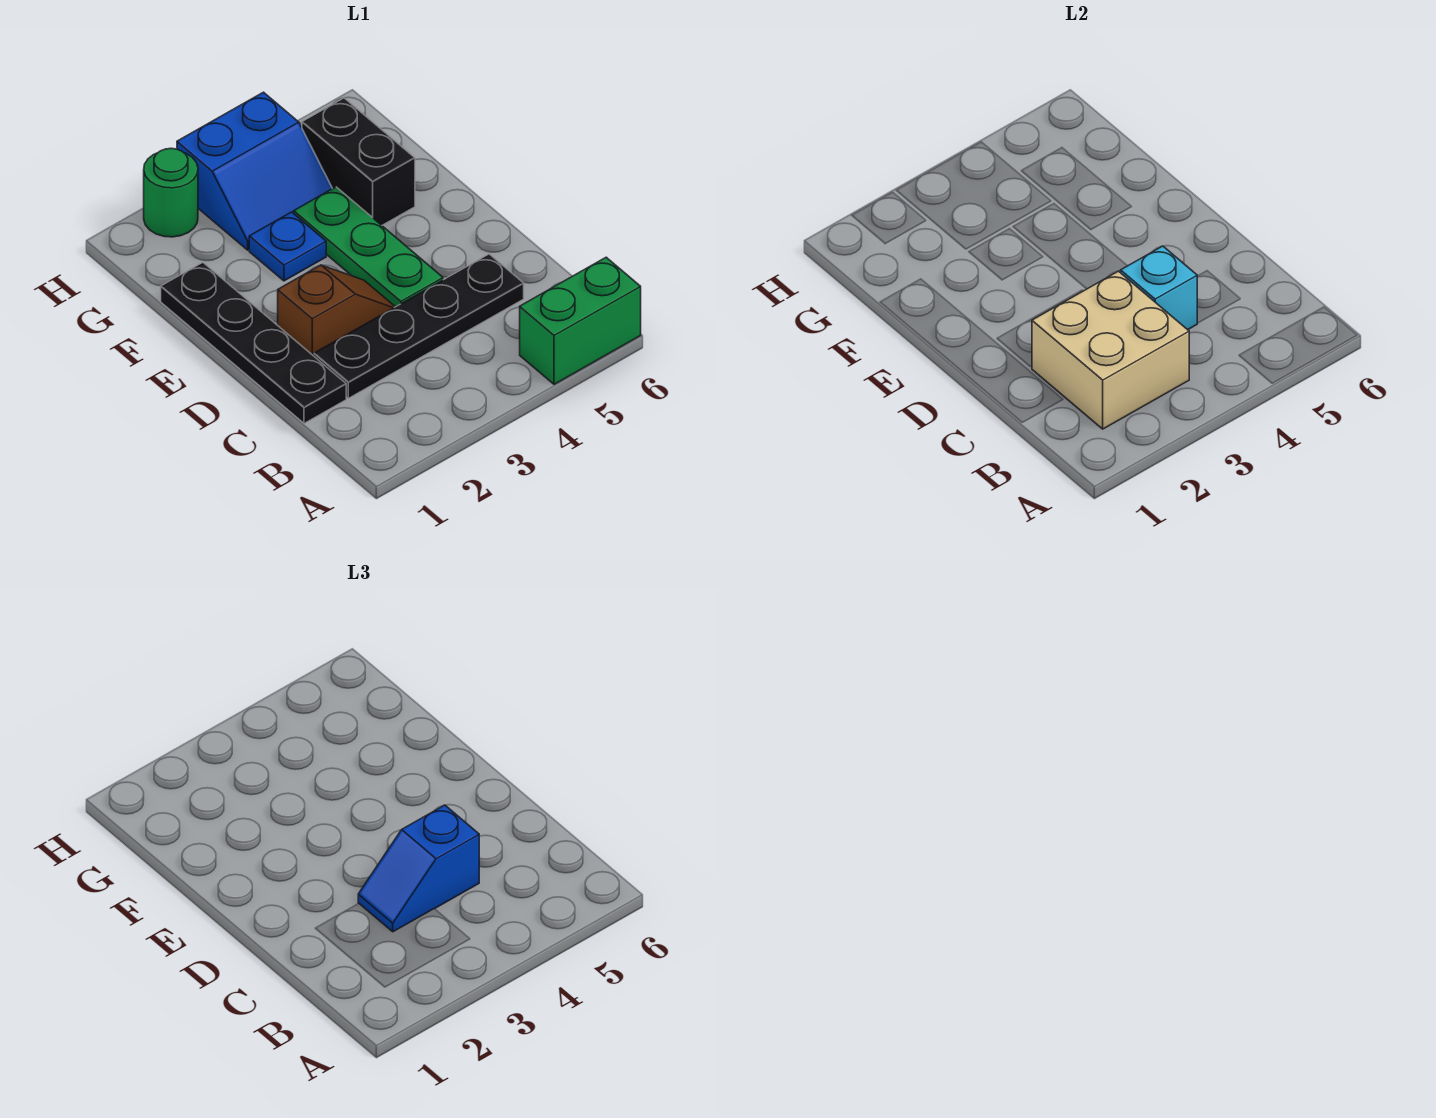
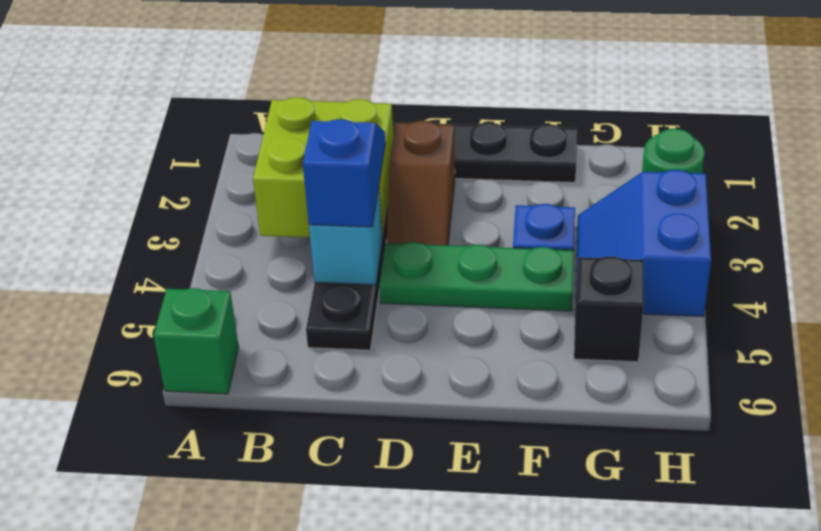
green 1x2 brick [520,257,641,384] -> green 1x1 brick [154,288,239,394]
tan 2x2 brick [1032,271,1189,429] -> lime 2x2 brick [253,97,393,240]
black 1x2 brick [302,98,415,225] -> black 1x1 brick [574,256,644,362]

